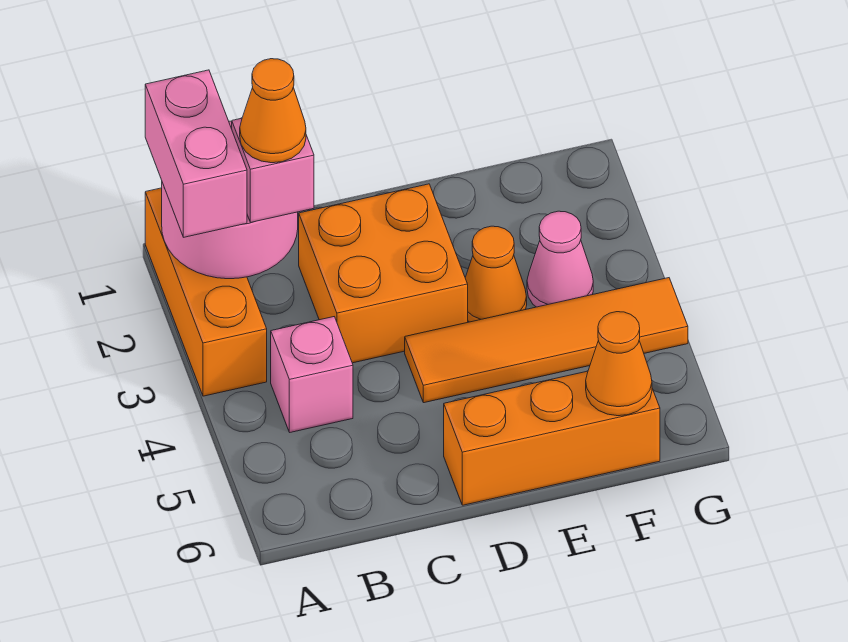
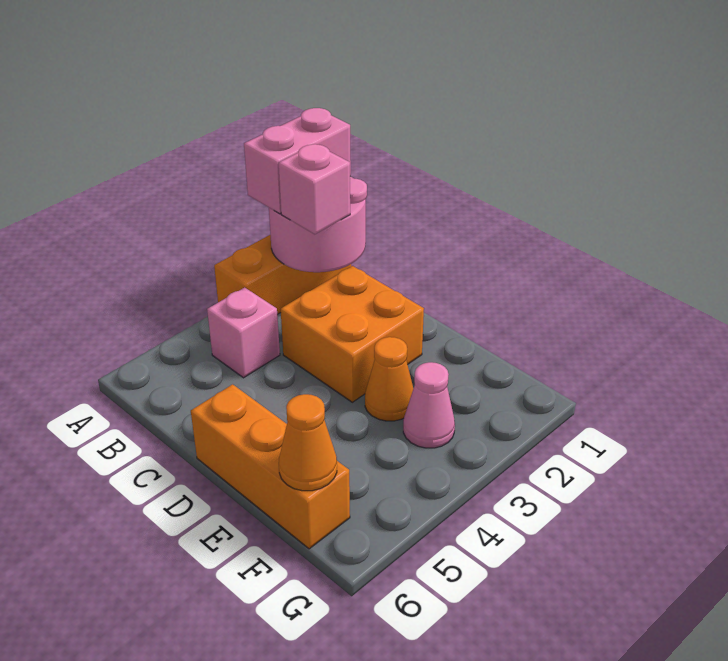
orange 1x1 cone [240,59,306,163] -> none
orange 1x4 tile [405,278,688,403] -> none

